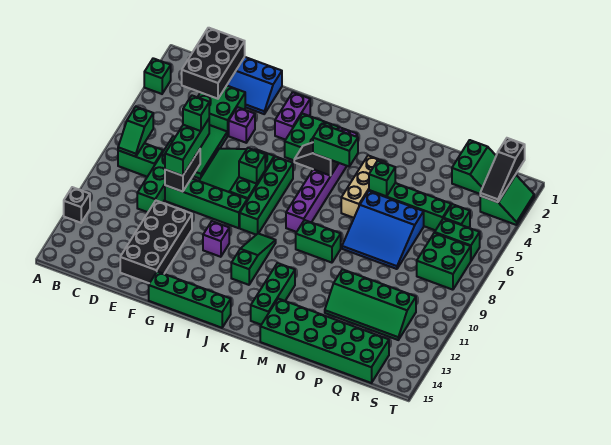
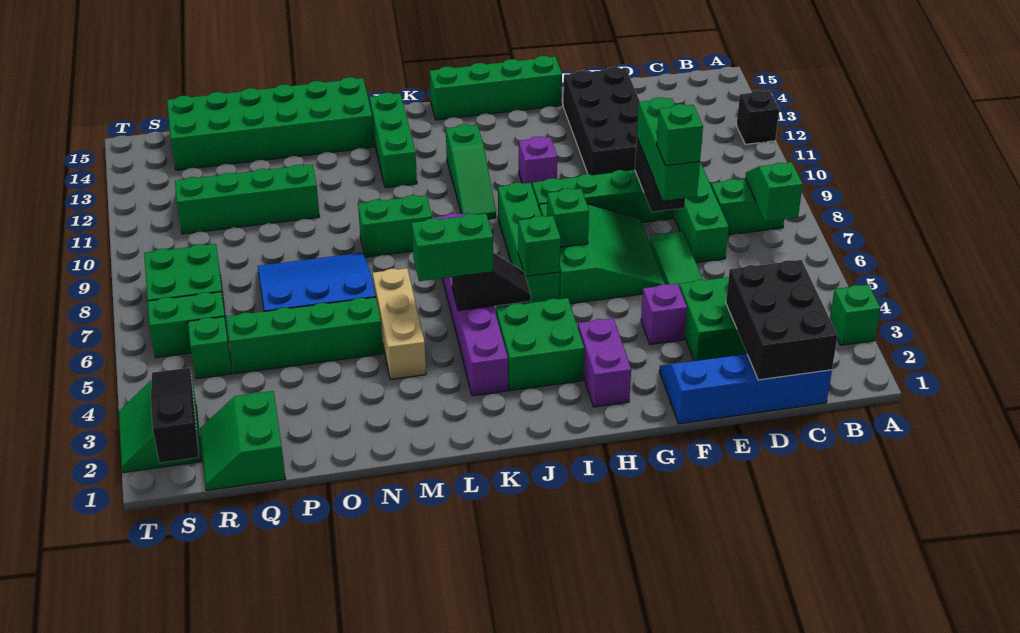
green 1x1 brick [369,161,395,196] -> green 1x1 brick moved to [518,216,561,276]

